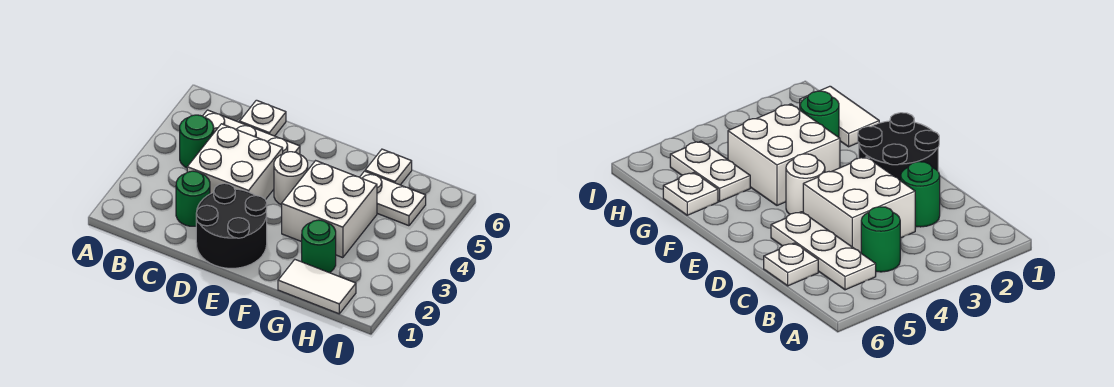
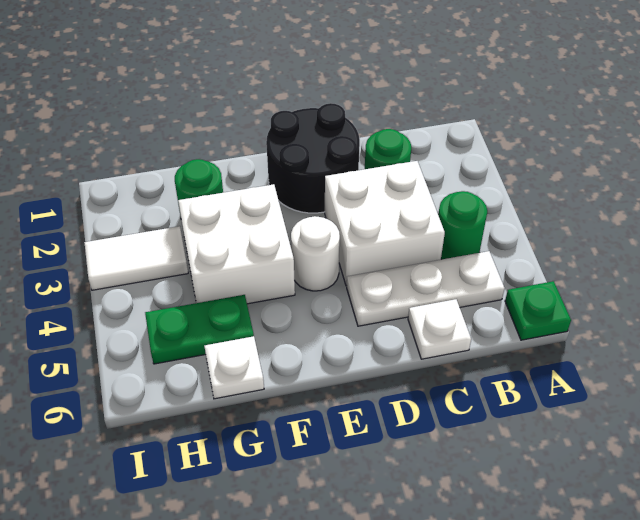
none -> green 1x1 plate [505,281,571,340]
white 1x2 tile [278,260,356,314] -> white 1x2 tile moved to [84,226,188,290]
white 1x2 plate [360,171,426,226] -> green 1x2 plate [145,295,254,364]

